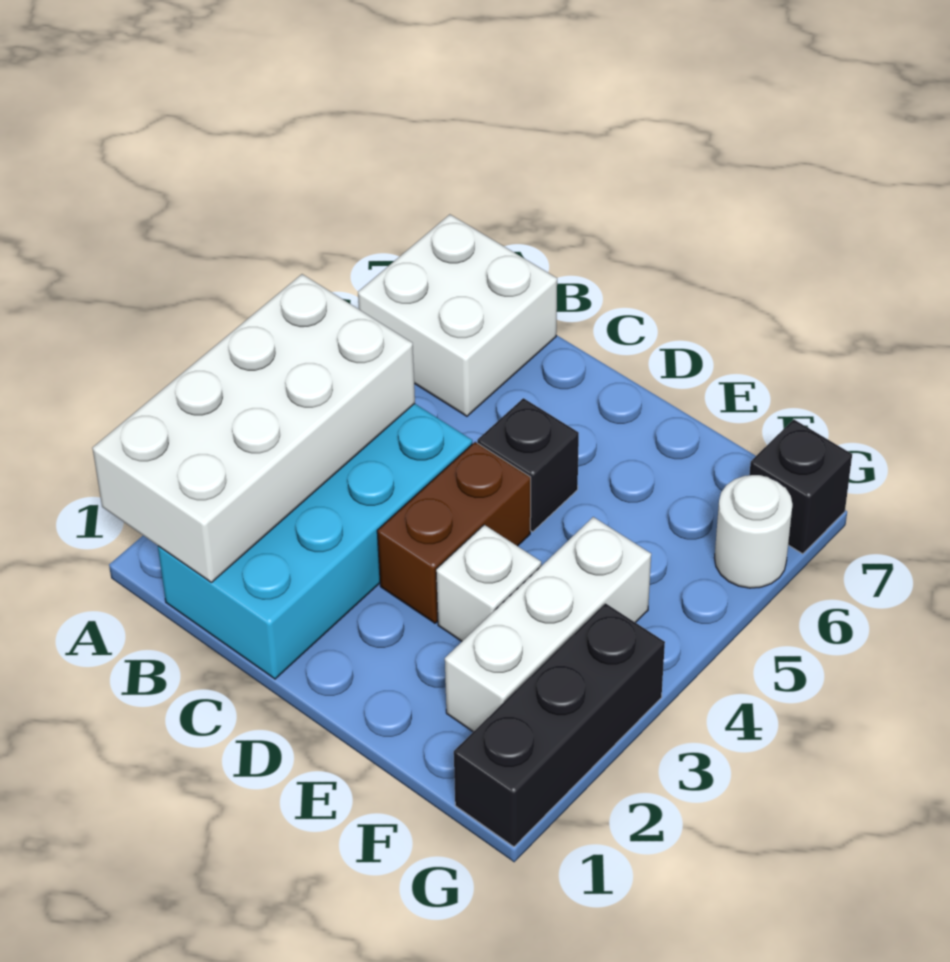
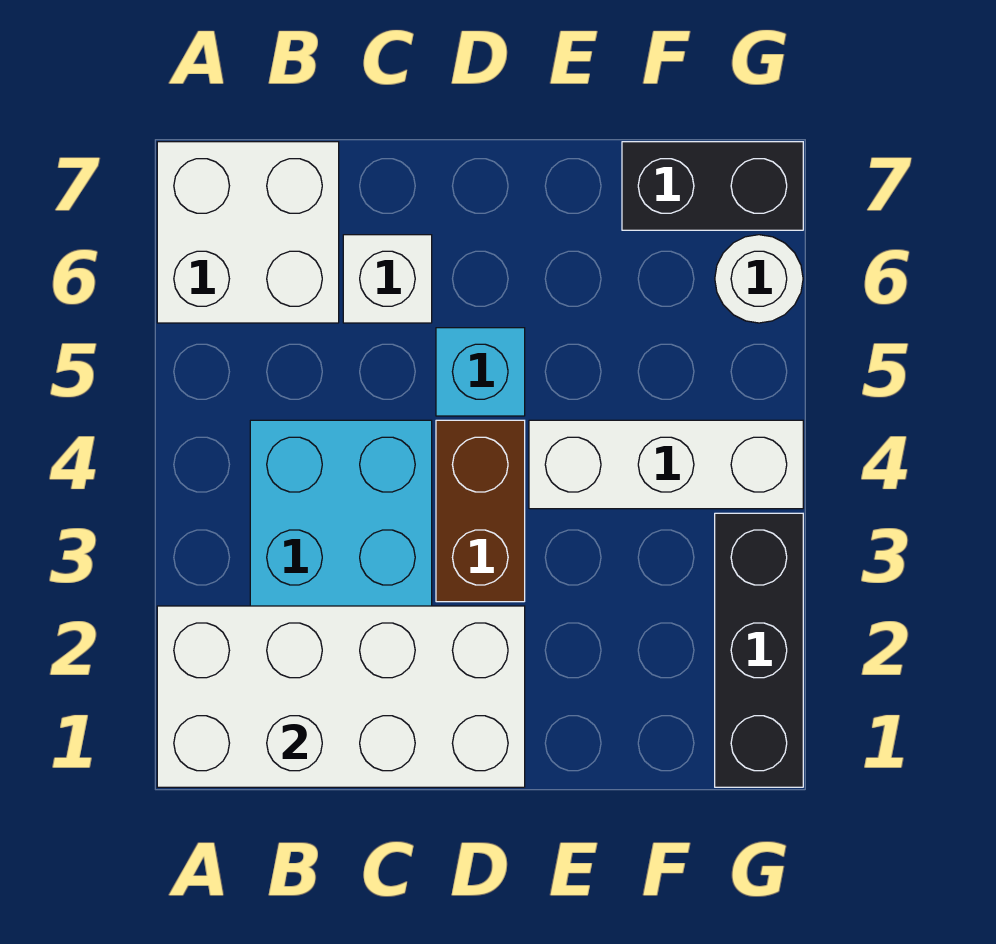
white 2x4 brick [92,274,415,582] -> white 2x4 brick turned to [157,606,525,787]
black 1x1 brick [477,398,579,532] -> cyan 1x1 brick [436,328,525,416]
white 1x1 brick [436,525,541,641] -> white 1x1 brick moved to [343,235,432,323]
white 1x3 brick [445,517,651,732] -> white 1x3 brick turned to [529,420,803,509]
black 1x1 brick [749,420,852,554] -> black 1x2 brick [622,142,803,230]

